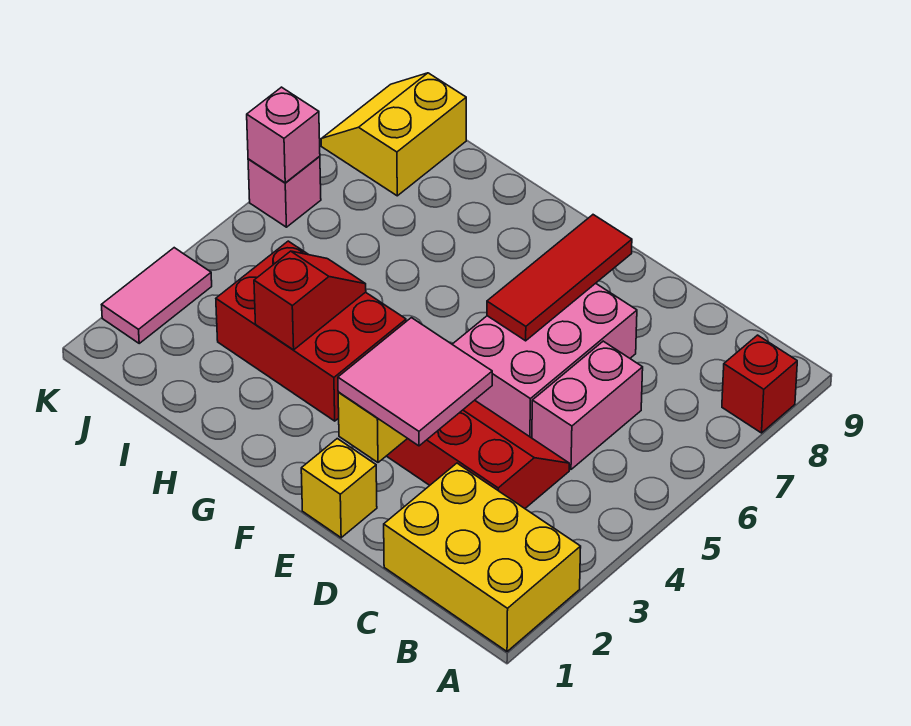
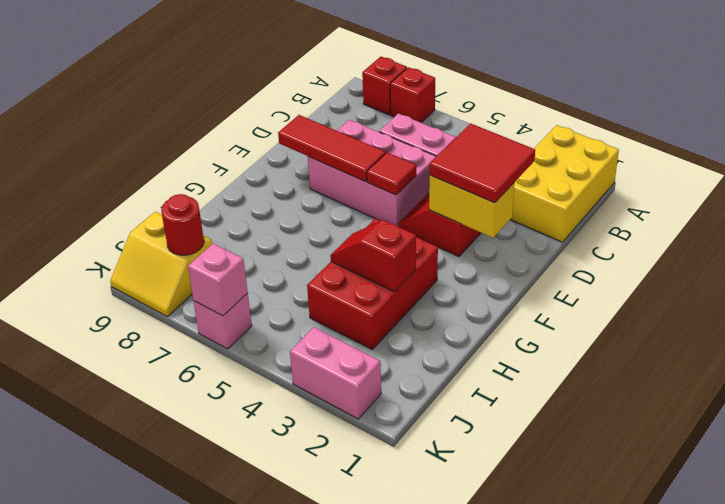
none -> red 1x1 brick [390,67,435,123]
pink 2x2 tile [338,318,492,446] -> red 2x2 tile [430,124,535,203]
yellow 1x1 brick [301,439,377,538] -> none
none -> red 1x1 tile [367,152,416,195]
none -> red 1x1 round brick [161,194,204,255]
pink 1x2 tile [102,248,212,343] -> pink 1x2 brick [290,327,381,419]

